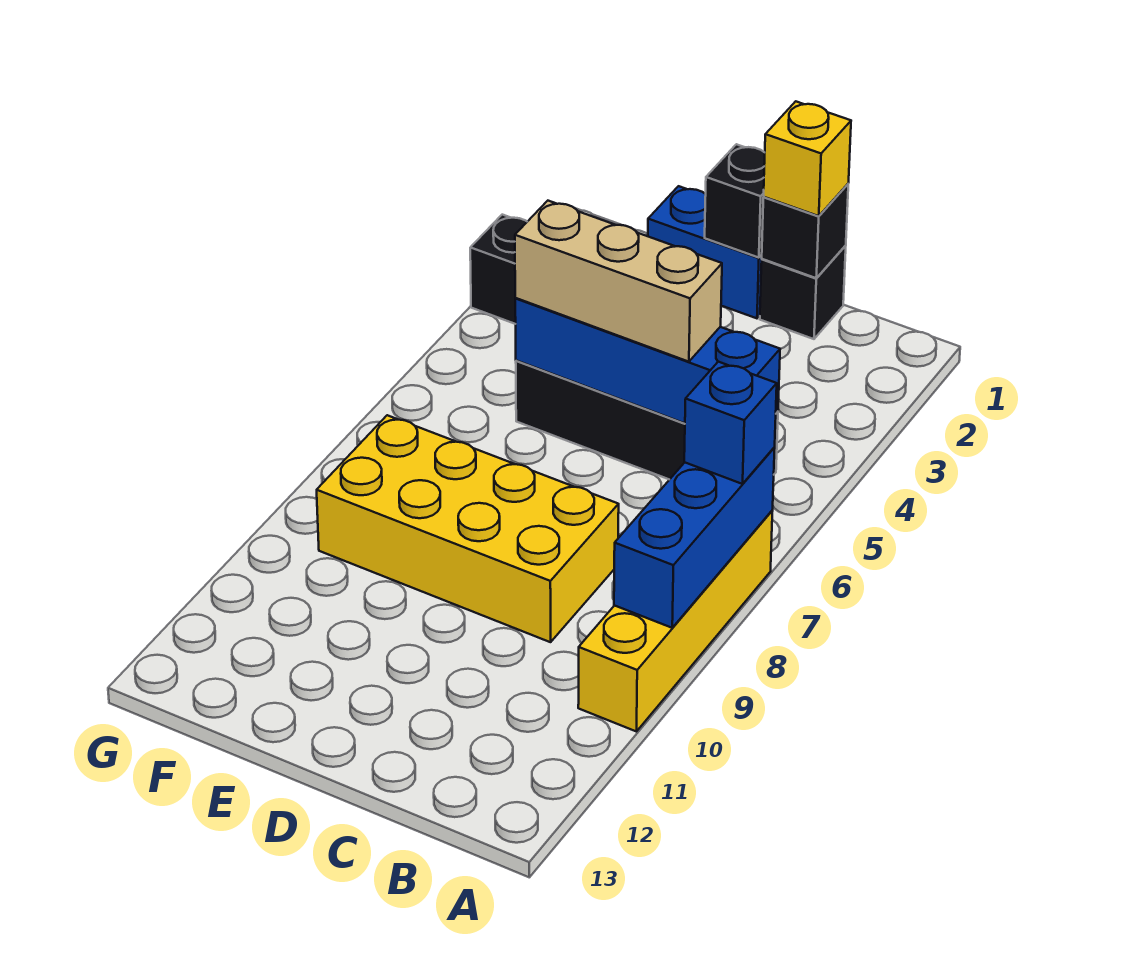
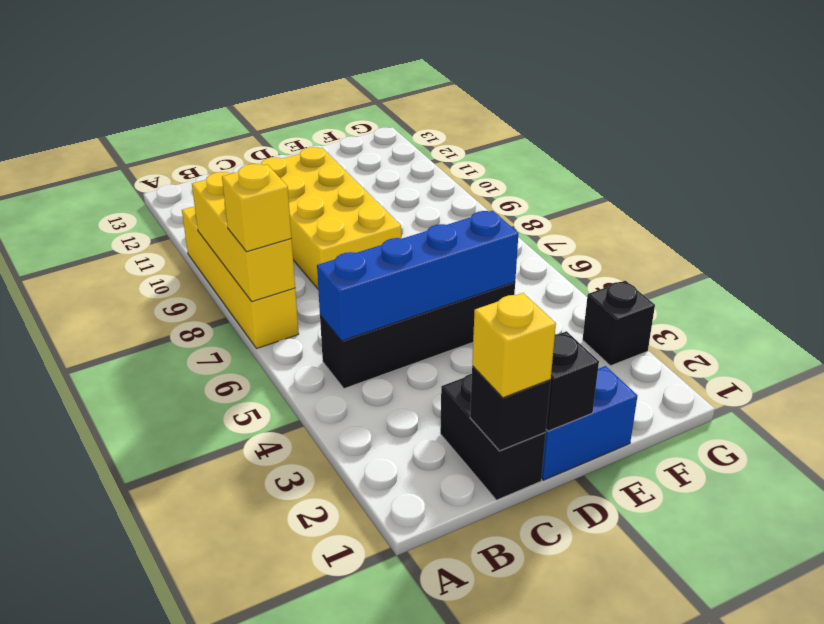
blue 1x3 brick [614,448,775,628] -> yellow 1x3 brick [192,172,295,302]
blue 1x1 brick [684,362,777,484] -> yellow 1x1 brick [222,164,292,252]
black 1x1 brick [760,245,846,339] -> black 1x2 brick [440,374,546,500]
tan 1x3 brick [515,201,722,362] -> none
yellow 2x4 brick [317,415,619,642] -> yellow 2x4 brick turned to [261,147,401,289]

